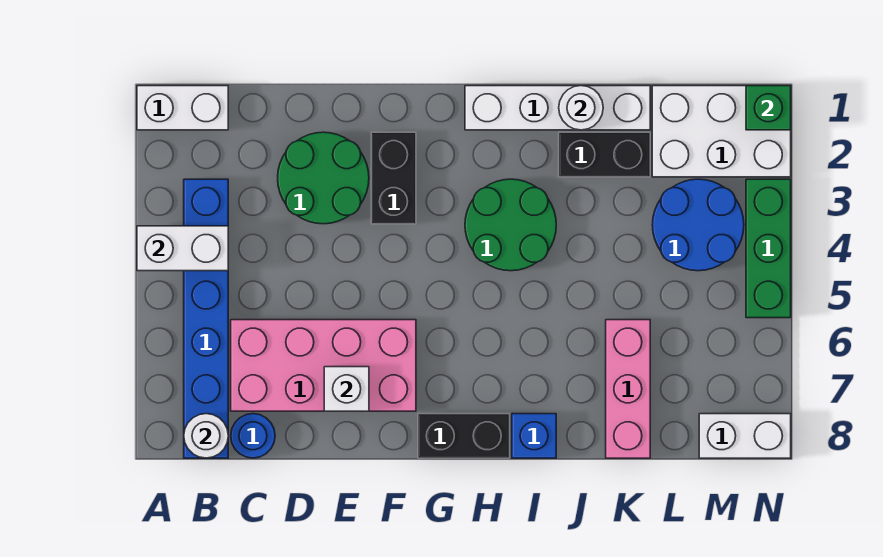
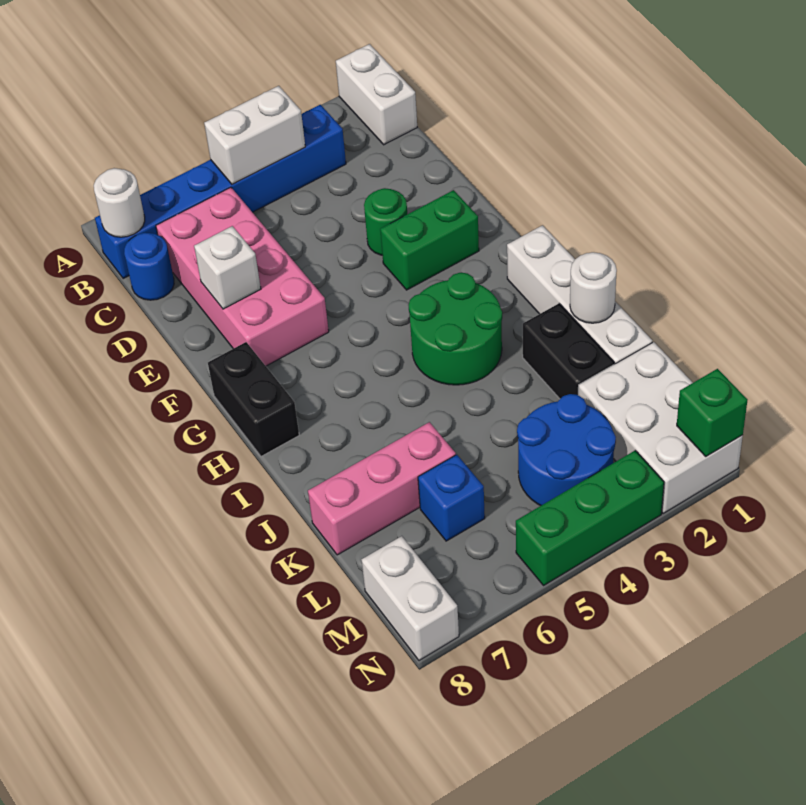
white 1x2 brick [137,226,228,271] -> white 1x2 brick turned to [204,86,305,184]
green 2x2 round brick [278,132,369,224] -> green 1x1 round brick [364,188,407,255]
black 1x2 brick [371,132,416,224] -> green 1x2 brick [380,190,479,290]
blue 1x1 brick [512,414,556,458] -> blue 1x1 brick moved to [418,455,485,541]

